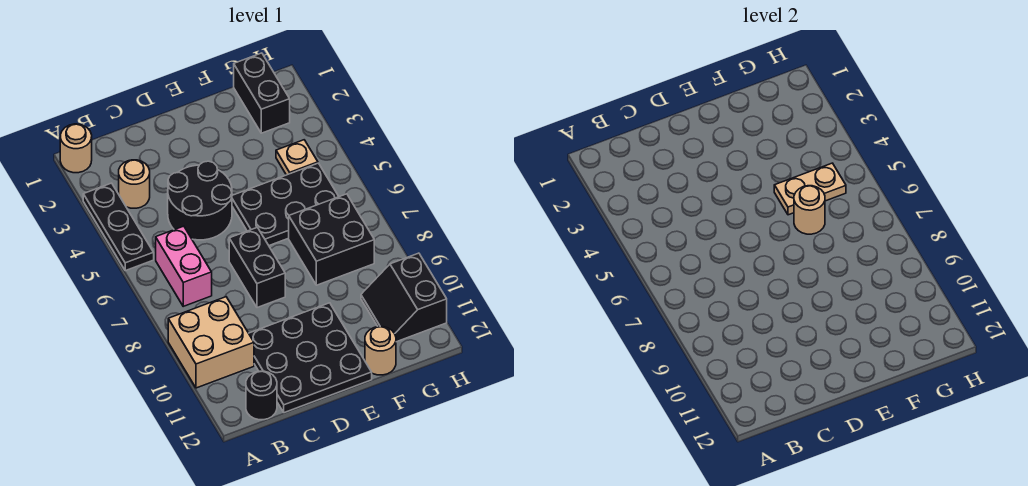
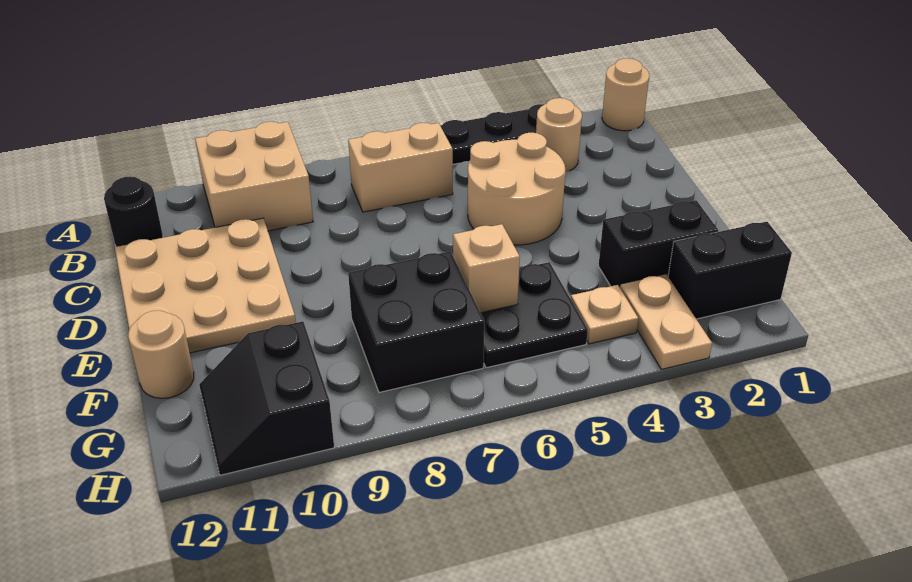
pink 1x2 brick [156,226,212,306] -> tan 1x2 brick [348,123,453,212]
black 2x2 round brick [168,161,232,240] -> tan 2x2 round brick [468,133,565,245]
black 3x3 plate [249,303,372,413] -> tan 3x3 plate [115,218,296,353]
black 1x2 brick [229,227,285,308] -> black 1x2 brick moved to [598,200,718,287]
black 2x3 plate [232,163,339,245] -> black 2x2 plate [481,262,588,368]
tan 1x2 plate [774,163,846,215] -> tan 1x2 plate moved to [620,274,712,369]
tan 1x1 round brick [794,186,825,234] -> tan 1x1 brick [453,224,520,313]
black 2x2 slope [361,253,447,342] -> black 2x2 slope turned to [199,321,334,475]

